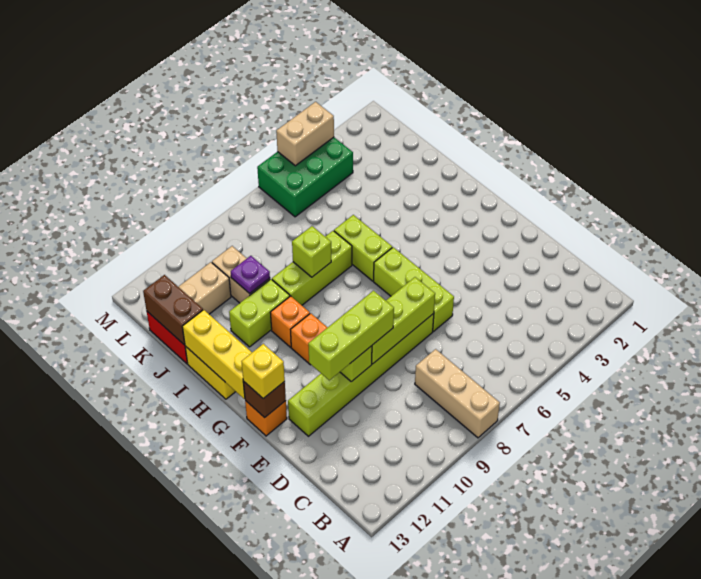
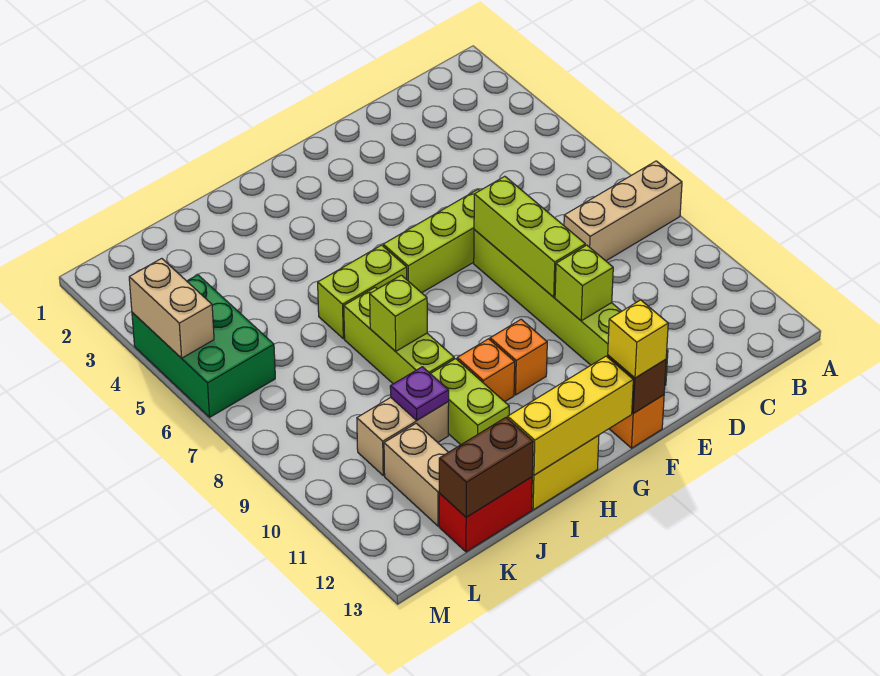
lime 1x3 brick [308,291,394,380] -> none

